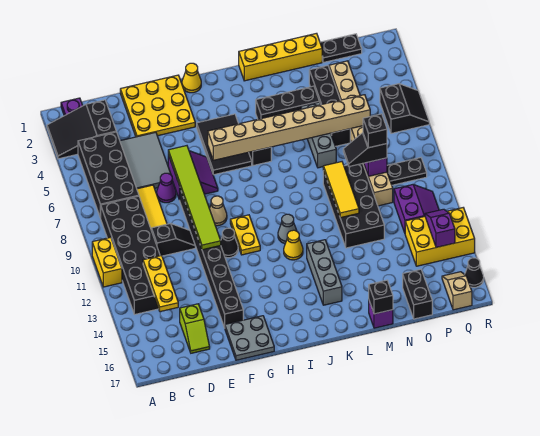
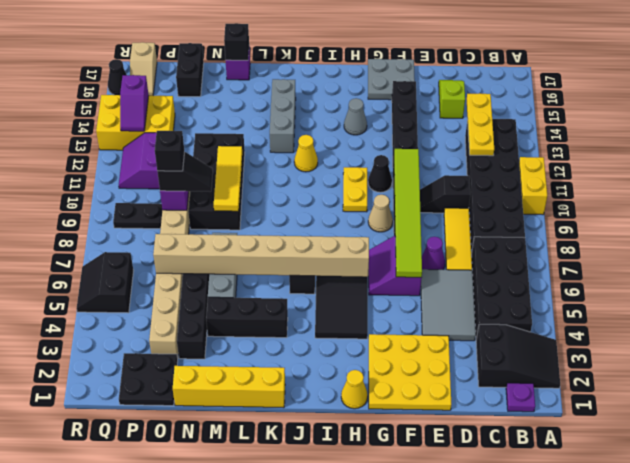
grey 1x1 cone [278,214,297,244] -> grey 1x1 cone moved to [344,98,367,135]
black 1x2 plate [320,34,362,63] -> black 2x2 plate [119,353,178,406]

